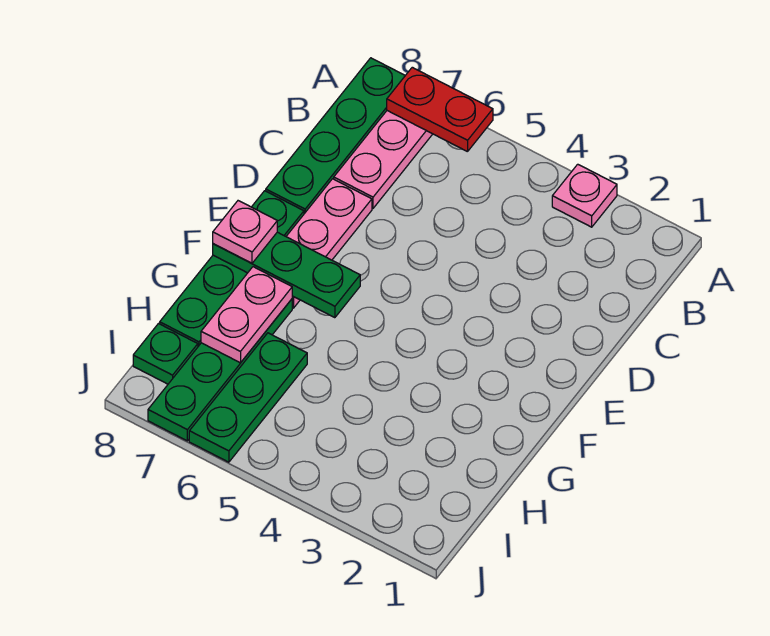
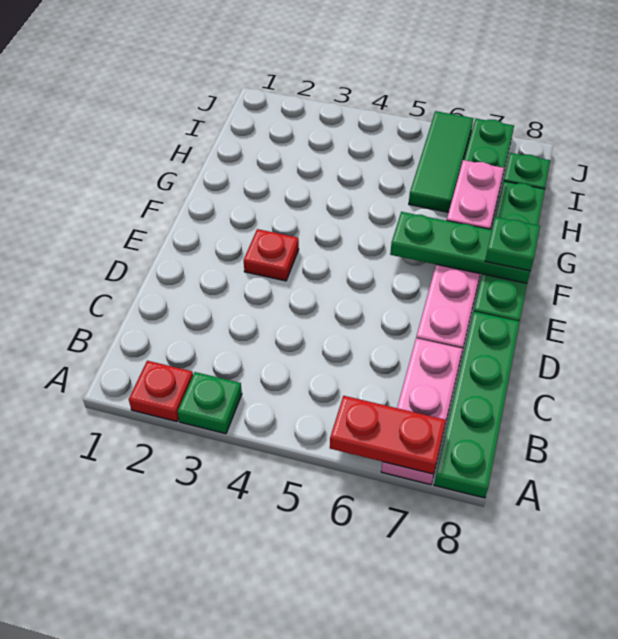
none -> red 1x1 plate [129,361,193,421]
pink 1x1 plate [552,164,617,227] -> green 1x1 plate [178,372,242,434]
none -> red 1x1 plate [244,229,299,281]
pink 1x1 plate [213,201,277,263] -> green 1x1 plate [485,217,540,271]
green 1x3 plate [189,333,307,462] -> green 1x3 tile [409,111,473,212]

